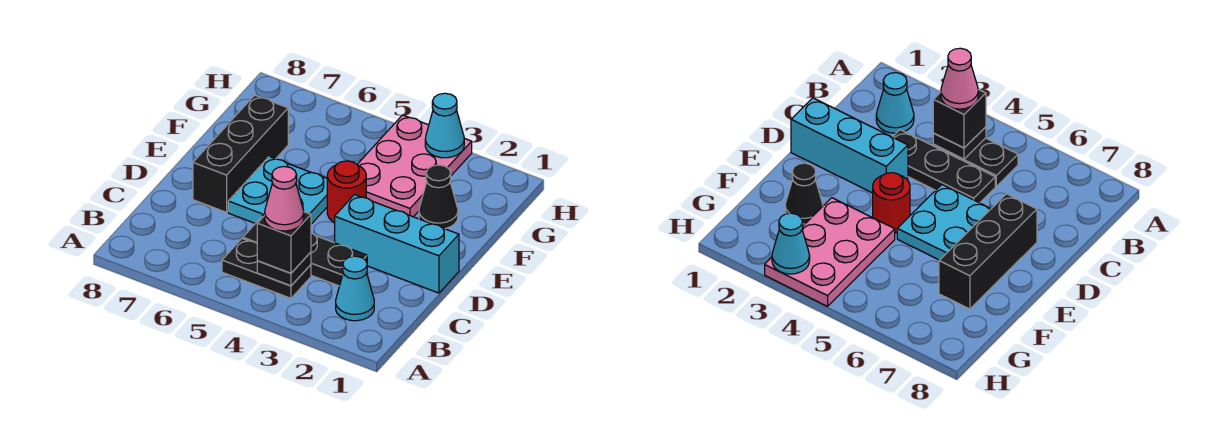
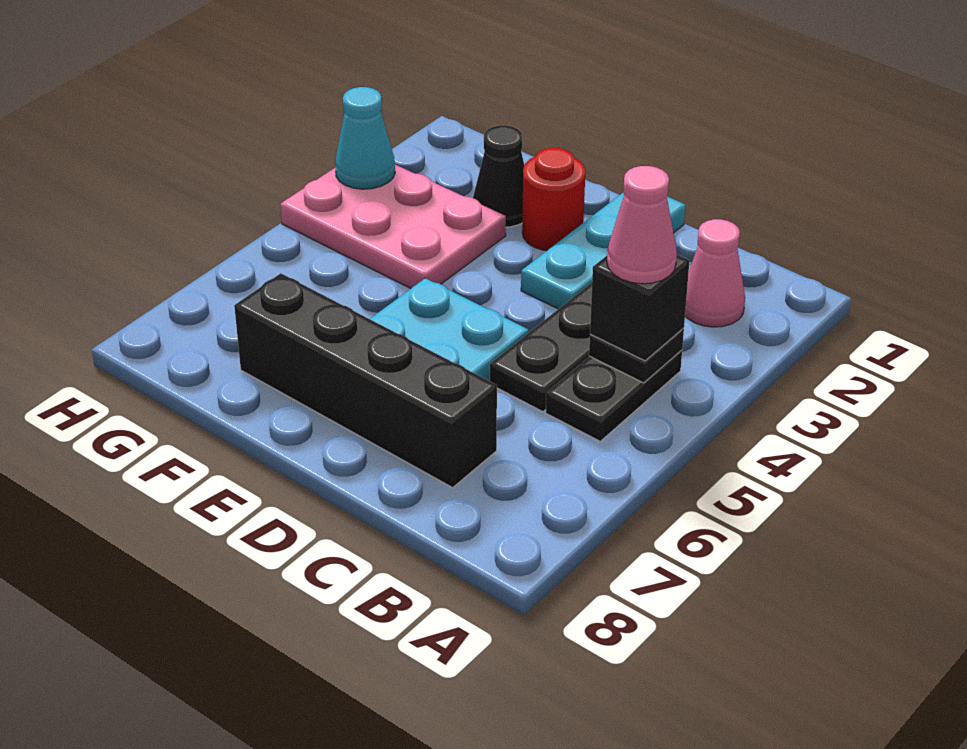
cyan 1x1 cone [336,256,374,321] -> pink 1x1 cone [685,219,745,327]
cyan 1x3 brick [335,195,459,293] -> cyan 1x3 plate [521,193,685,309]
black 1x3 brick [193,95,288,212] -> black 1x4 brick [234,273,497,488]
red 1x1 round brick [327,161,366,222] -> red 1x1 round brick moved to [522,148,585,251]

